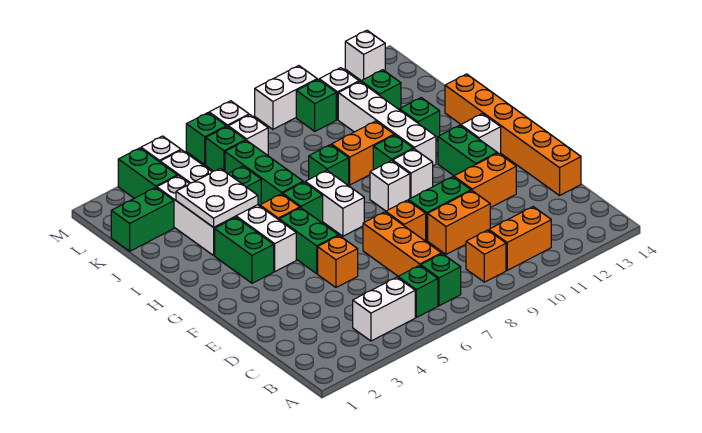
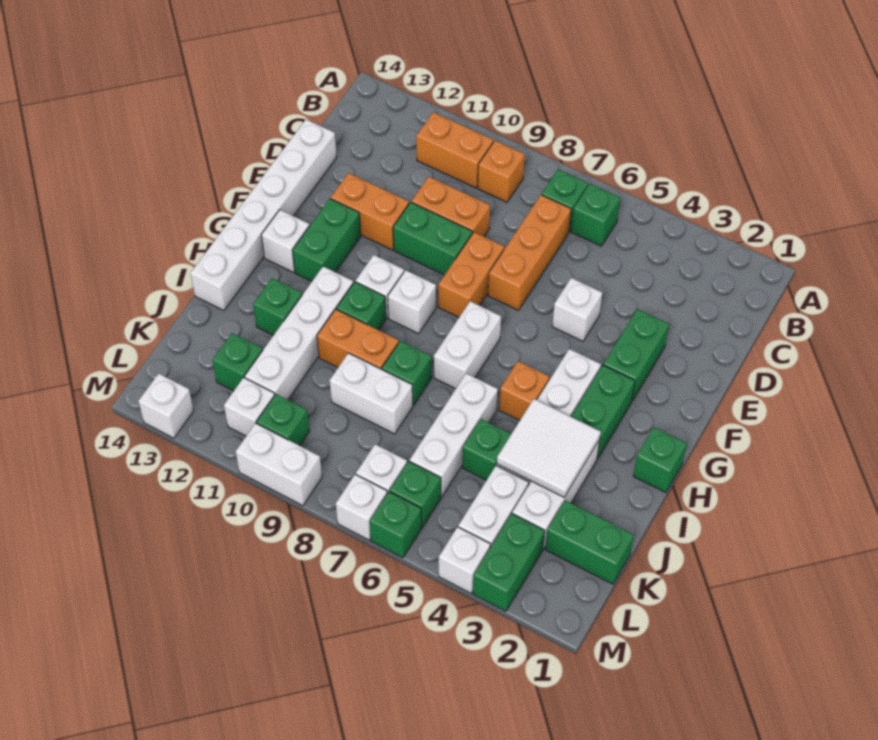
white 1x2 brick [353,277,415,341] -> white 1x2 brick moved to [330,353,413,434]
orange 1x6 brick [445,74,581,196] -> white 1x6 brick [191,119,337,311]
orange 1x1 brick [318,236,358,287] -> white 1x1 brick [552,278,602,341]
orange 1x1 brick [386,200,426,241] -> orange 1x2 brick [438,232,504,317]
green 1x2 brick [279,208,338,274] -> green 1x2 brick moved to [603,309,669,401]
green 1x1 brick [283,182,323,223] -> green 1x1 brick moved to [633,427,687,493]
white 2x2 plate [176,168,258,227] -> white 2x2 tile [497,399,601,497]
green 1x3 brick [225,140,303,204] -> white 1x3 brick [410,373,498,497]

